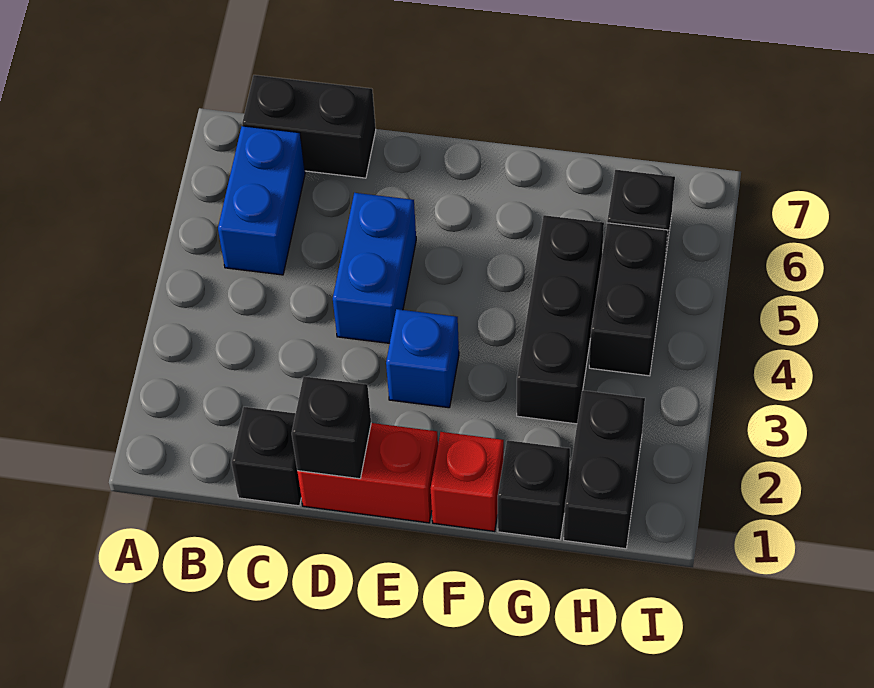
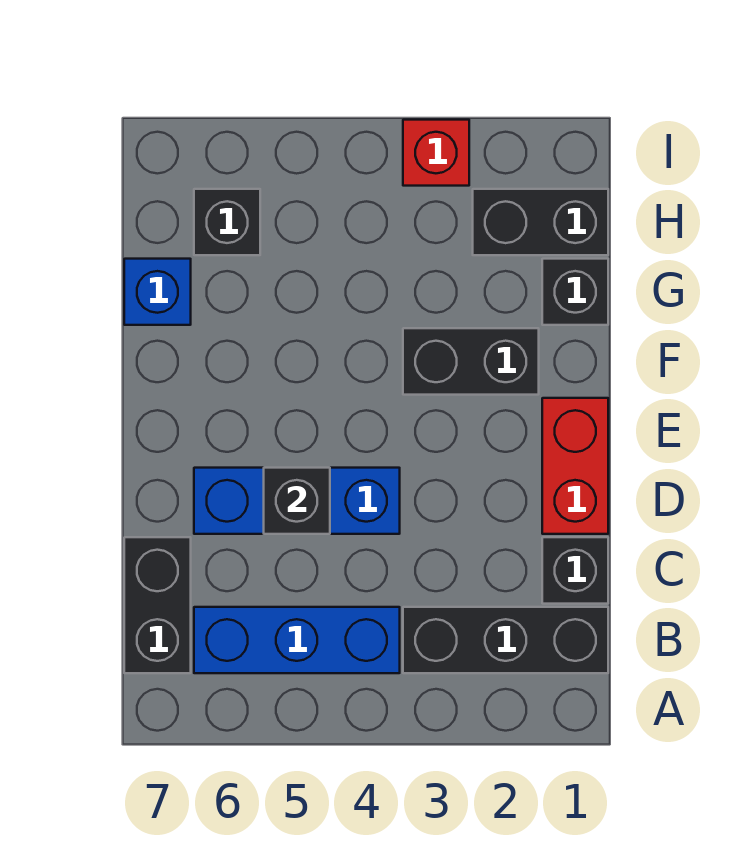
blue 1x2 brick [218,126,305,275] -> blue 1x3 brick [194,607,400,673]
black 1x1 brick [292,376,371,479] -> black 1x1 brick moved to [264,468,330,534]
blue 1x2 brick [333,193,416,343] -> blue 1x3 brick [194,468,400,534]
blue 1x1 brick [386,309,459,408] -> blue 1x1 brick moved to [124,259,191,325]
red 1x1 brick [431,432,504,531] -> red 1x1 brick moved to [403,120,469,186]
black 1x3 brick [517,215,604,424] -> black 1x3 brick moved to [403,607,608,673]
black 1x2 brick [589,223,668,376] -> black 1x2 brick moved to [403,328,539,395]

